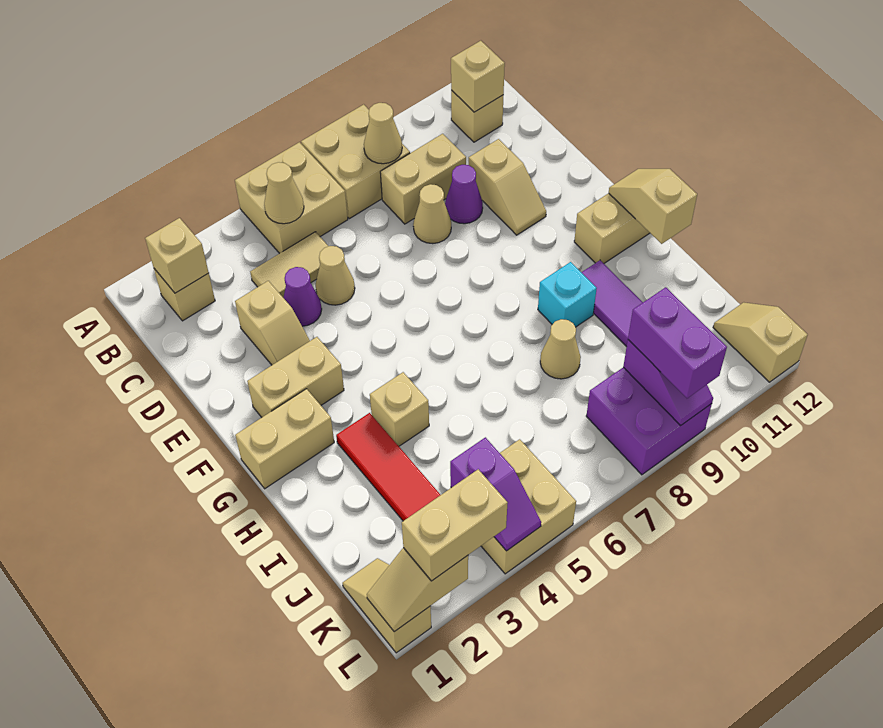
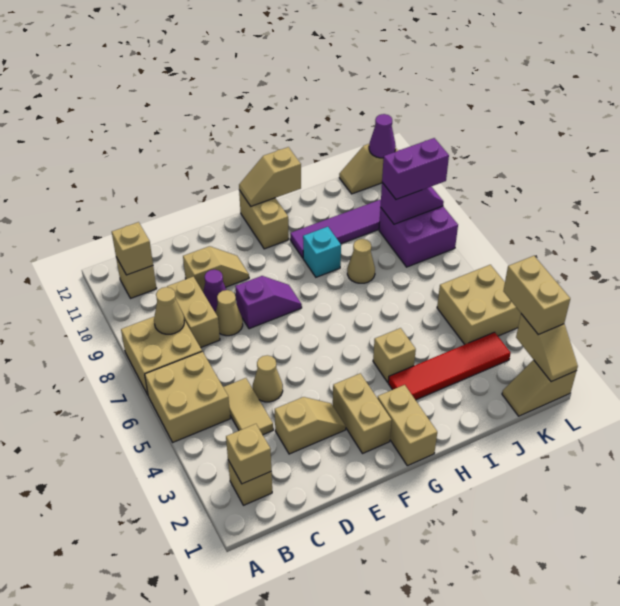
tan 1x1 cone [264,162,304,224] -> none
purple 1x1 cone [284,267,322,326] -> purple 1x1 cone moved to [369,114,396,158]
purple 1x2 slope [450,437,541,551] -> purple 1x2 slope moved to [235,276,302,329]

